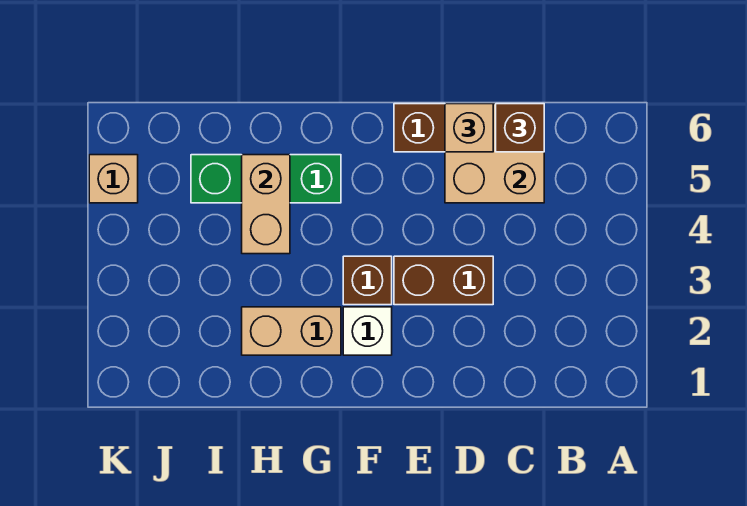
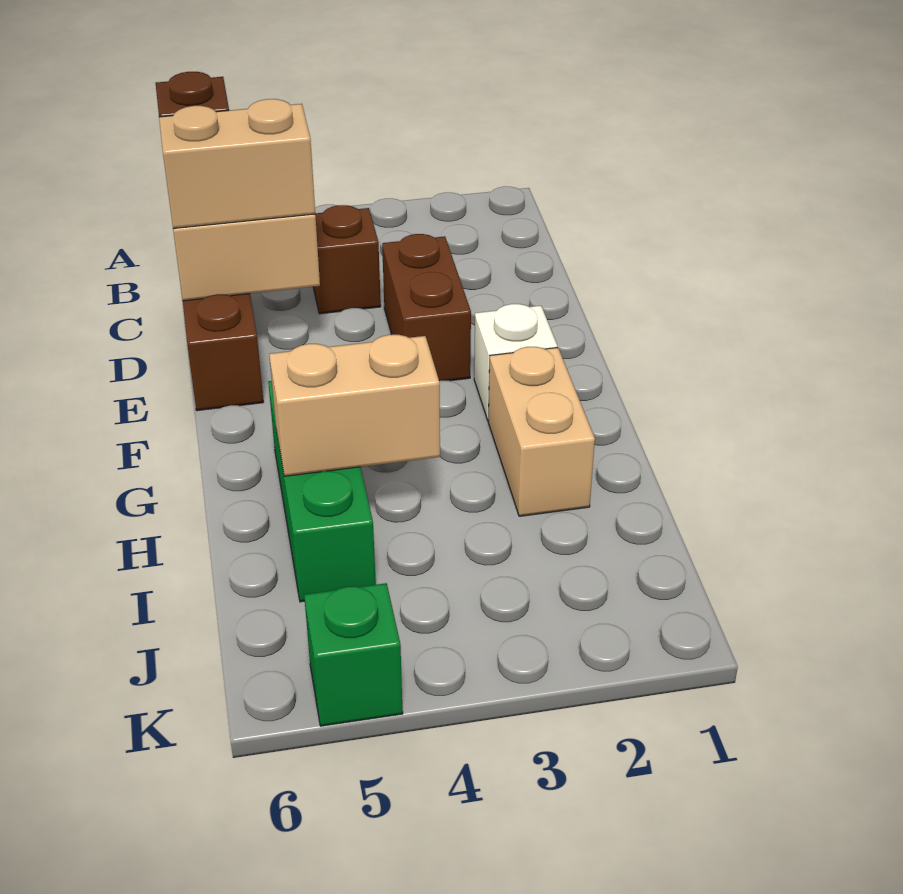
tan 1x1 brick [445,104,493,152] -> tan 1x2 brick [159,99,315,229]
brown 1x1 brick [343,256,392,305] -> brown 1x1 brick moved to [313,205,381,314]
tan 1x1 brick [89,155,138,203] -> green 1x1 brick [304,583,403,726]

